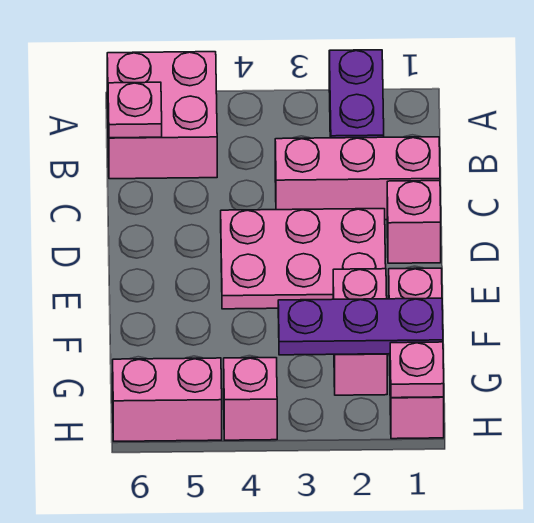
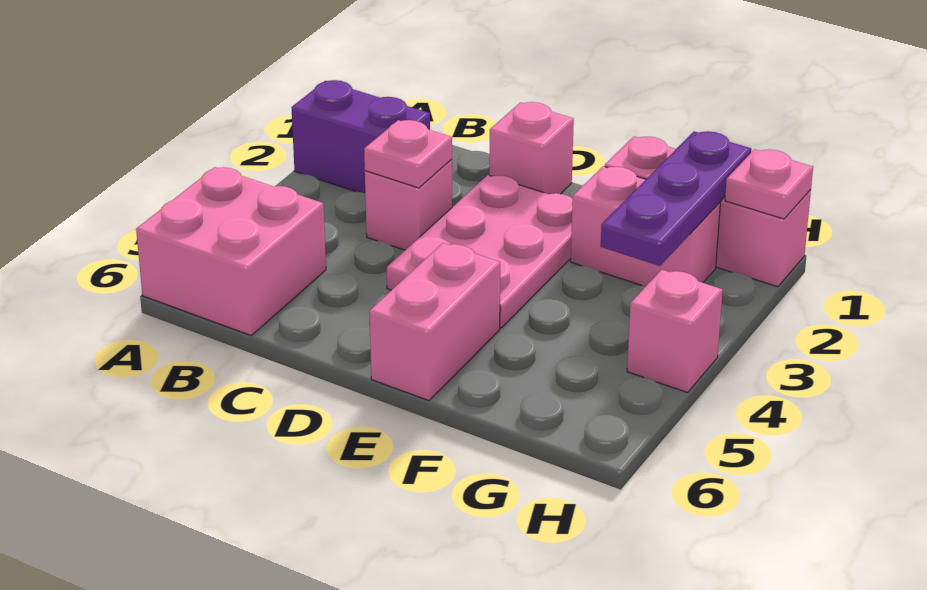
pink 1x1 plate [108,82,162,138] -> pink 1x1 plate moved to [364,120,452,188]
pink 1x3 brick [275,137,440,220] -> pink 1x1 brick [365,159,452,250]
pink 1x2 brick [113,358,222,441] -> pink 1x2 brick moved to [369,243,500,401]

